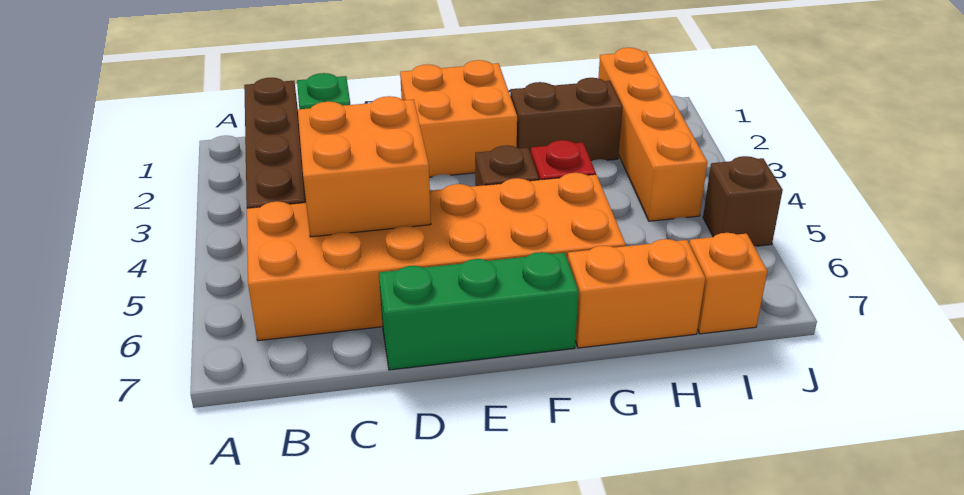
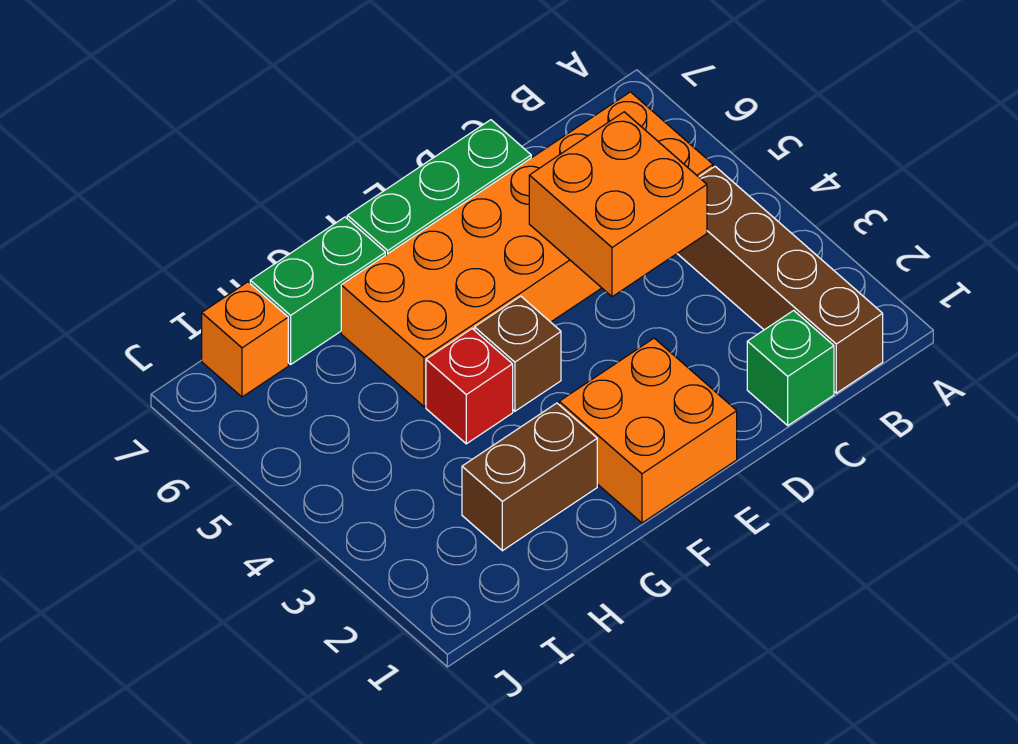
orange 1x2 brick [568,239,705,348] -> green 1x2 brick [250,217,385,364]
orange 1x4 brick [598,48,707,221] -> none
brown 1x1 brick [703,156,783,246] -> none

